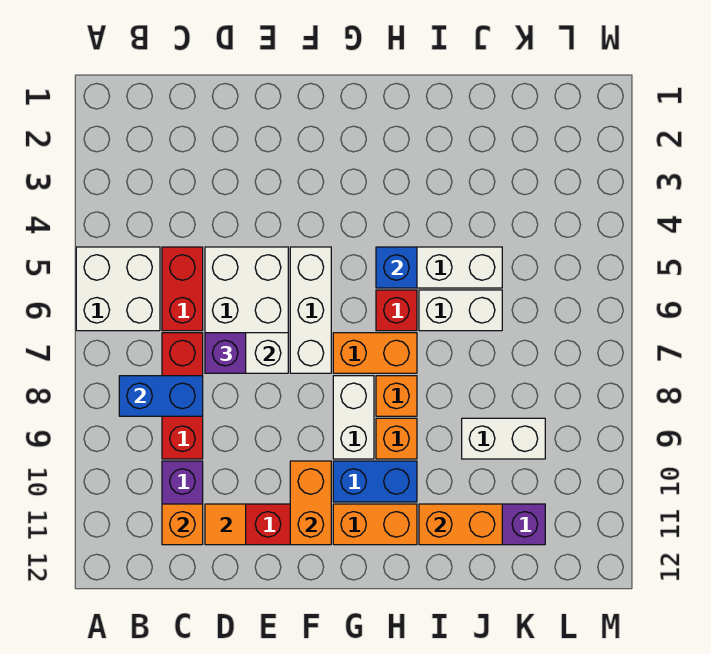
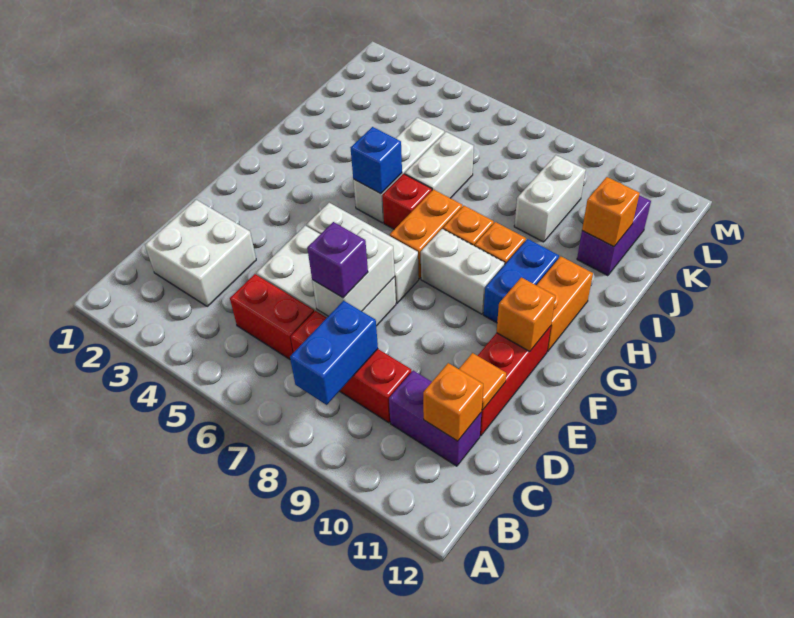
white 2x2 brick [76,247,160,331] -> white 2x2 brick moved to [145,200,256,306]
orange 1x2 brick [290,461,331,545] -> orange 1x1 brick [497,277,555,352]
orange 1x2 brick [419,504,502,545] -> orange 1x1 brick [582,177,640,247]

